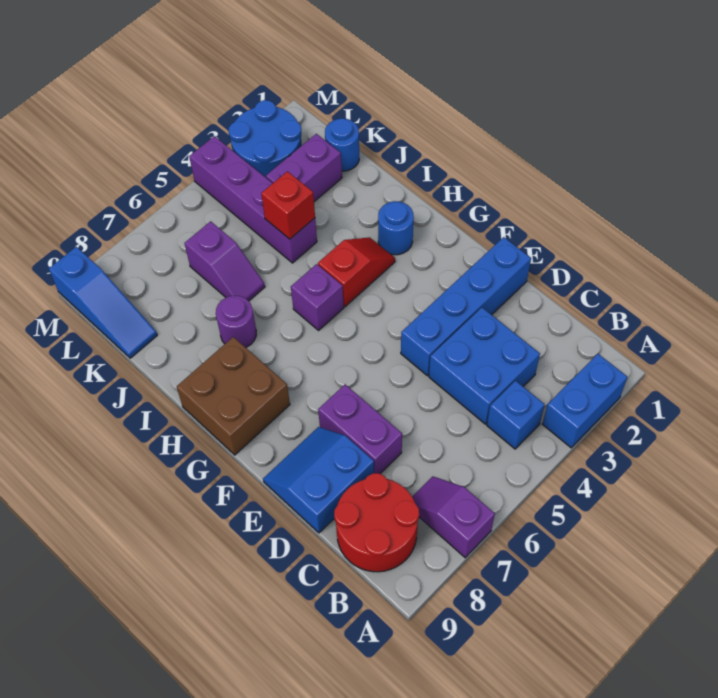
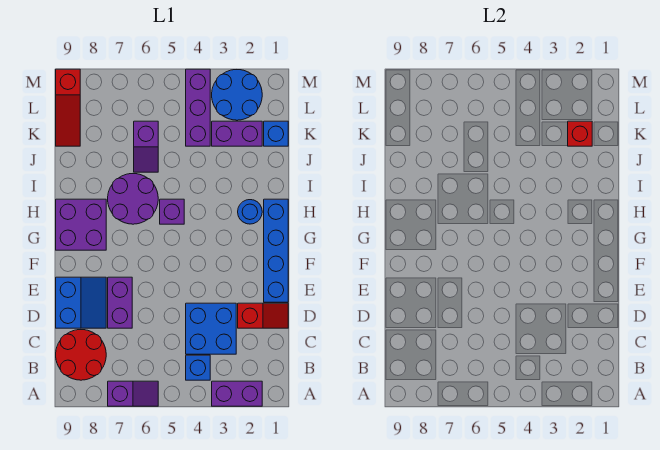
blue 1x2 brick [543,354,627,448] -> purple 1x2 brick [212,381,262,406]
purple 1x2 slope [412,476,495,558] -> purple 1x2 slope turned to [108,381,158,406]
blue 2x2 slope [263,427,374,533] -> blue 2x2 slope turned to [56,277,106,328]
blue 1x4 brick [401,237,531,376] -> blue 1x4 brick turned to [264,199,288,302]
brown 2x2 brick [176,337,290,455] -> purple 2x2 brick [56,199,106,250]
red 1x2 slope [318,237,395,307] -> red 1x2 slope moved to [238,303,288,328]
purple 1x1 round brick [216,296,256,347] -> purple 2x2 round brick [108,174,158,224]
purple 1x4 brick [189,136,317,263] -> purple 1x3 brick [186,69,210,146]
red 1x1 brick [261,171,315,239] -> red 1x1 brick moved to [568,121,592,146]
blue 1x1 round brick [325,118,359,171] -> blue 1x1 brick [264,121,288,146]
blue 1x3 slope [49,247,157,358] -> red 1x3 slope [56,69,80,146]

